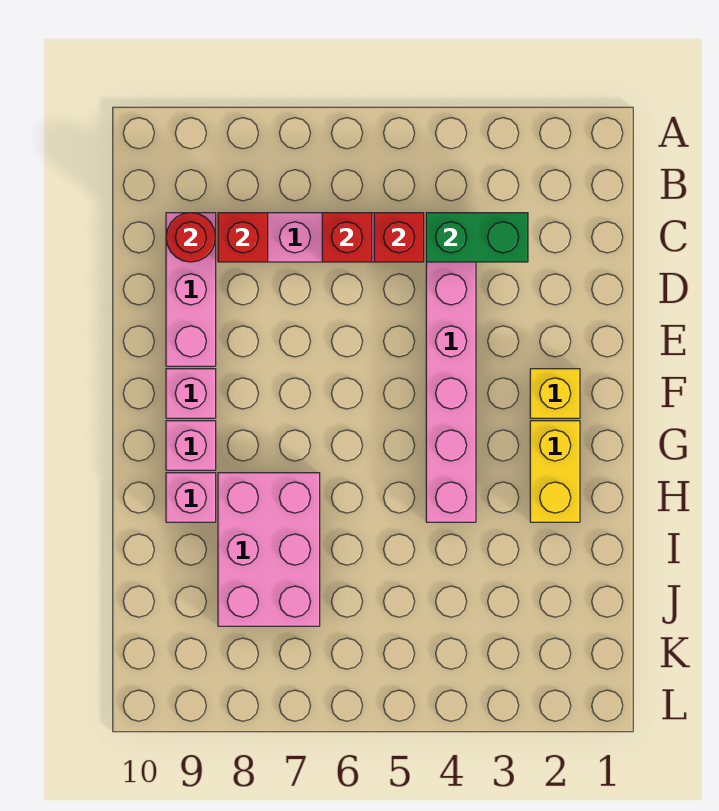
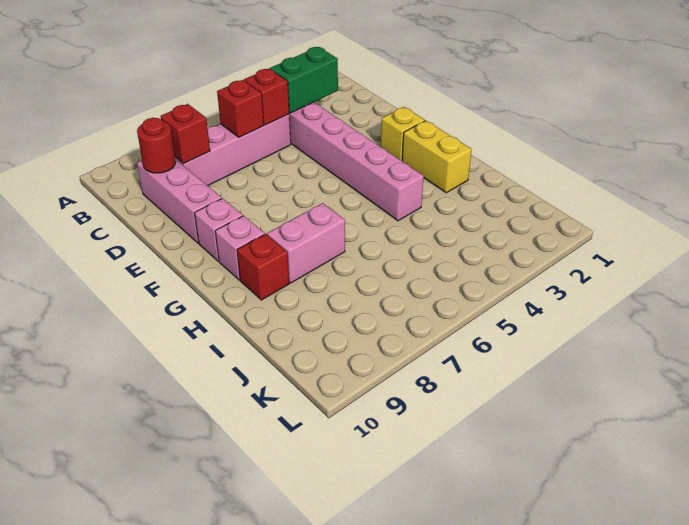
pink 2x3 brick [218,473,320,626] -> pink 1x2 brick [267,203,345,283]
pink 1x1 brick [166,473,216,522] -> red 1x1 brick [237,234,289,300]

